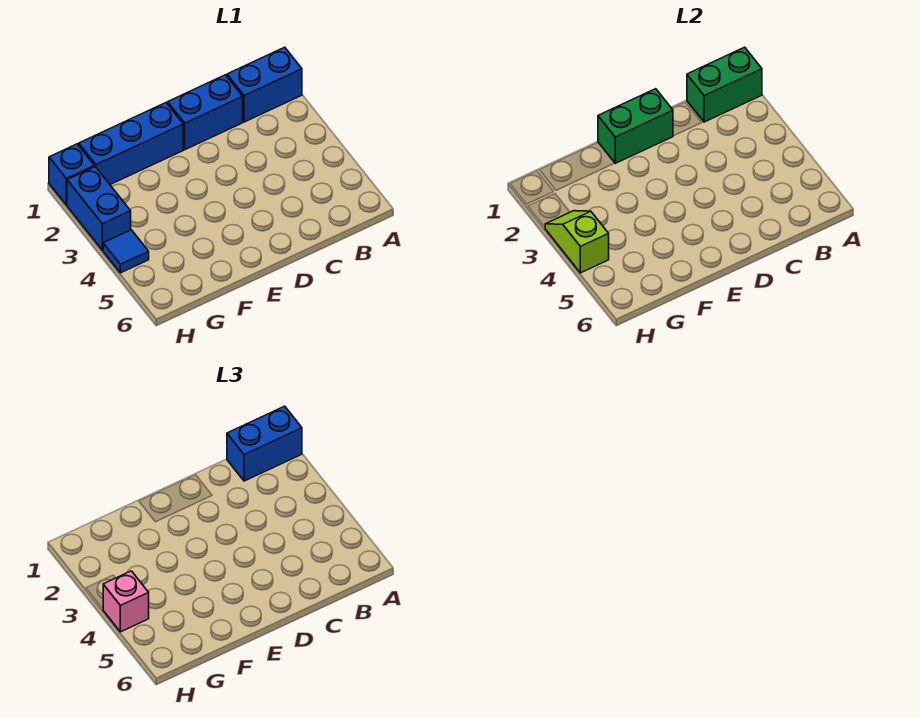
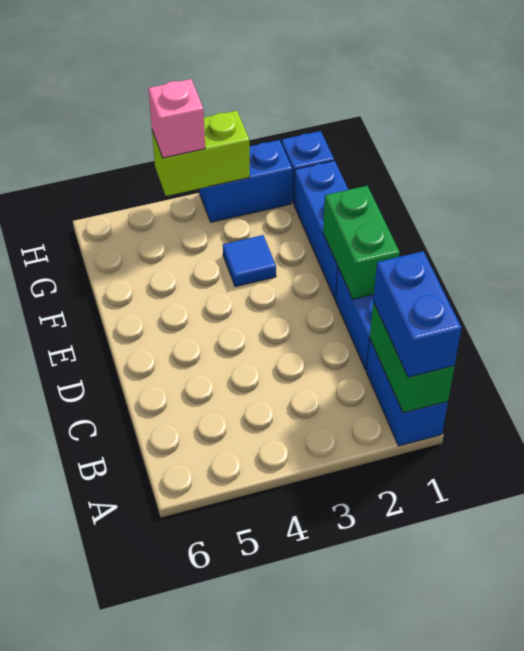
lime 1x2 slope [545,211,609,273] -> lime 1x2 brick [152,111,250,196]
blue 1x1 tile [103,230,149,273] -> blue 1x1 tile moved to [223,235,276,287]

